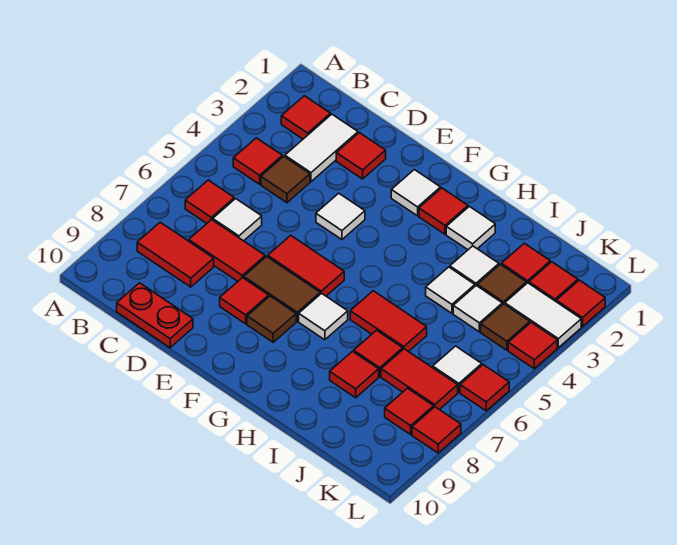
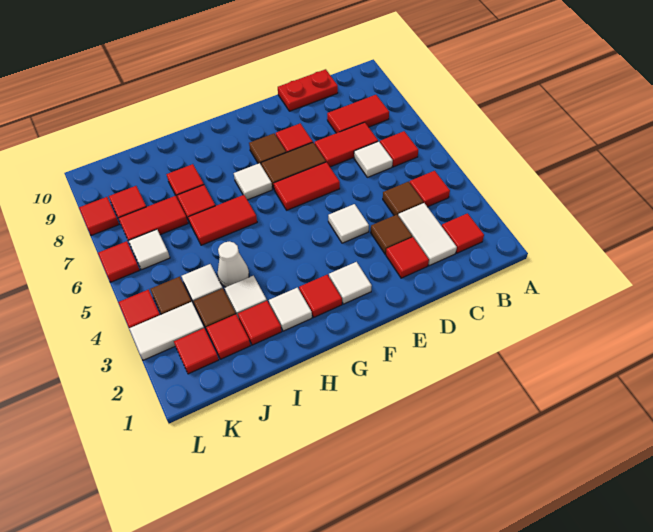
none -> brown 1x1 tile [371,215,412,254]
white 1x1 tile [426,267,475,313] -> white 1x1 cone [218,241,249,287]
red 1x1 tile [556,280,605,327] -> red 1x1 tile moved to [238,301,282,345]

